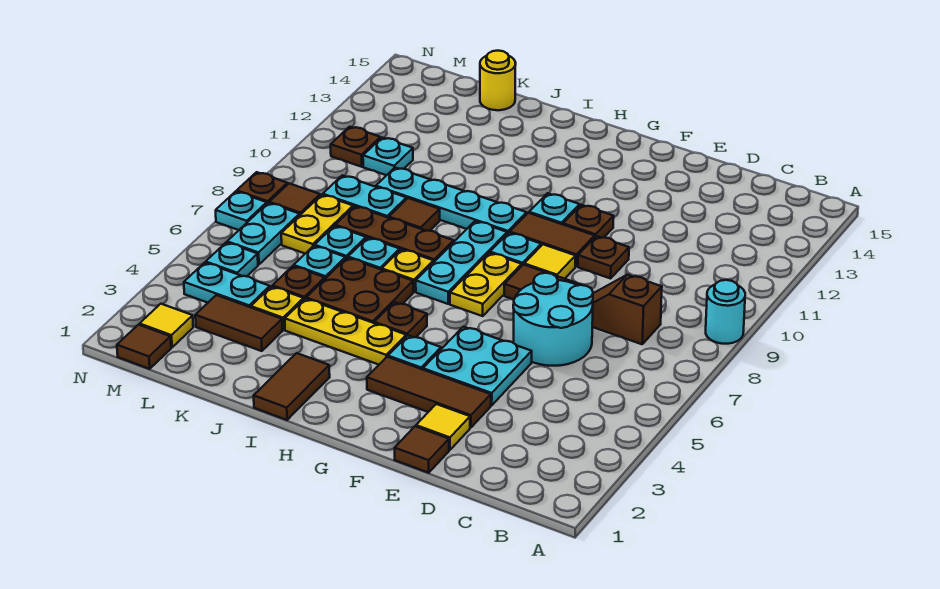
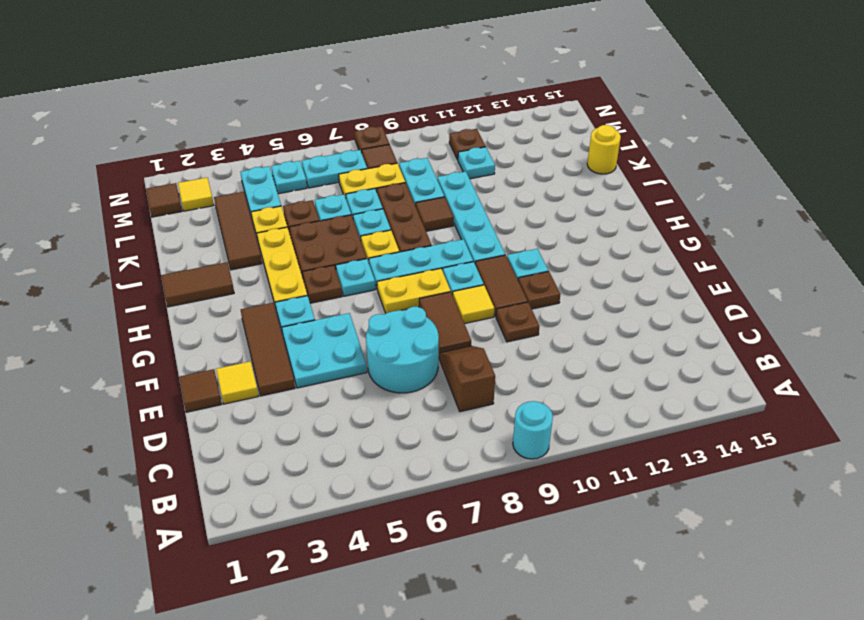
brown 1x2 tile [195,295,282,351] -> brown 1x3 tile [214,192,262,270]
cyan 1x1 plate [216,191,267,230] -> cyan 1x1 plate moved to [336,259,375,296]

